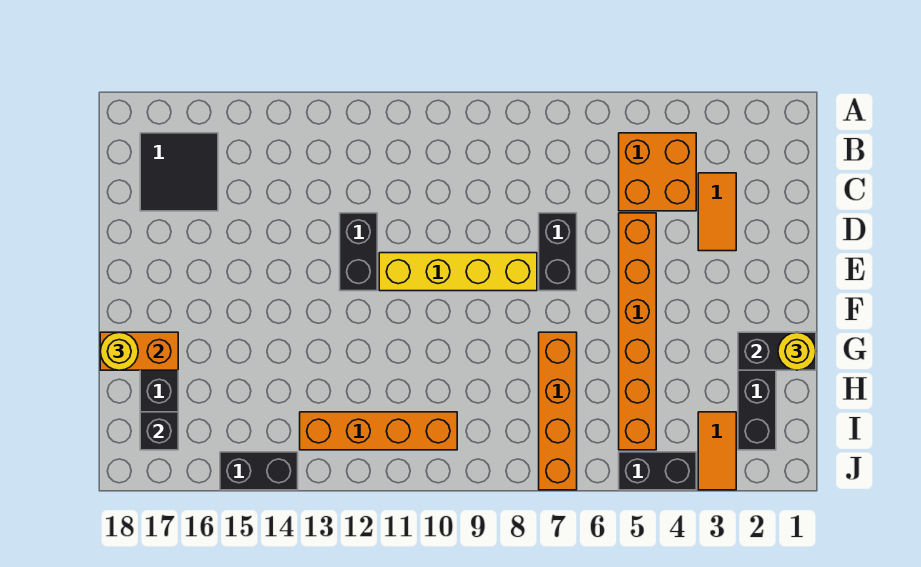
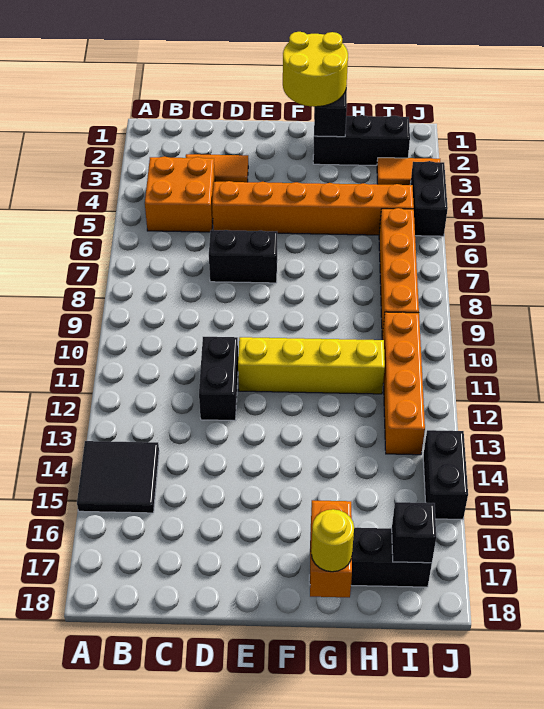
black 2x2 tile [140,133,218,211] -> black 2x2 tile moved to [77,441,159,513]
black 1x2 brick [340,213,377,291] -> black 1x2 brick turned to [199,337,238,421]
yellow 1x4 brick [379,253,537,291] -> yellow 1x4 brick turned to [238,337,385,394]
yellow 1x1 round brick [778,332,816,370] -> yellow 2x2 round brick [283,32,348,107]
orange 1x4 brick [539,332,577,490] -> orange 1x4 brick turned to [379,208,419,335]

